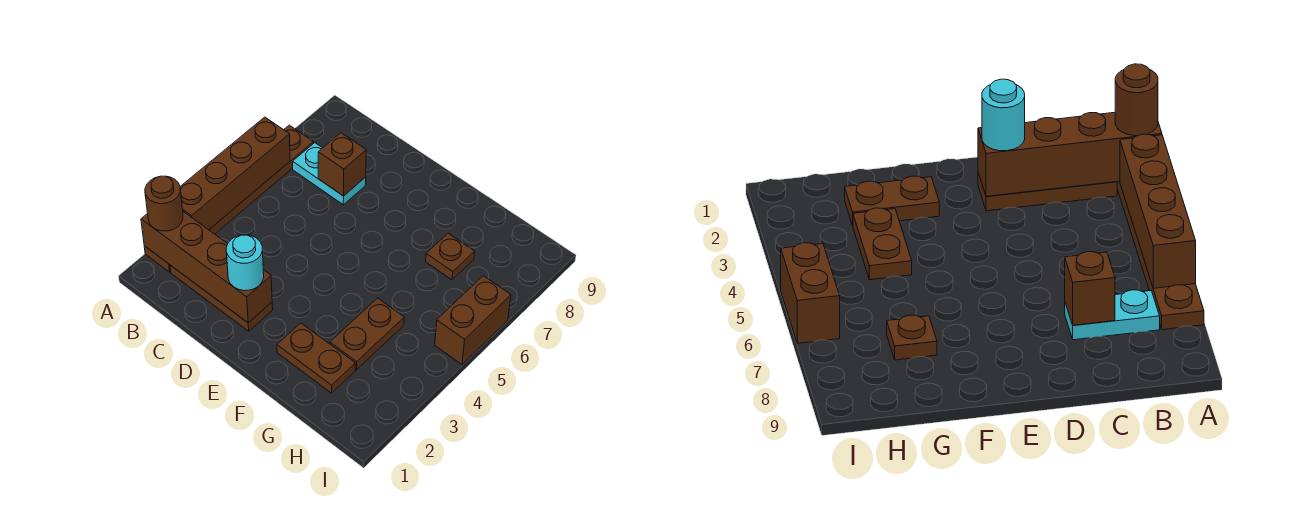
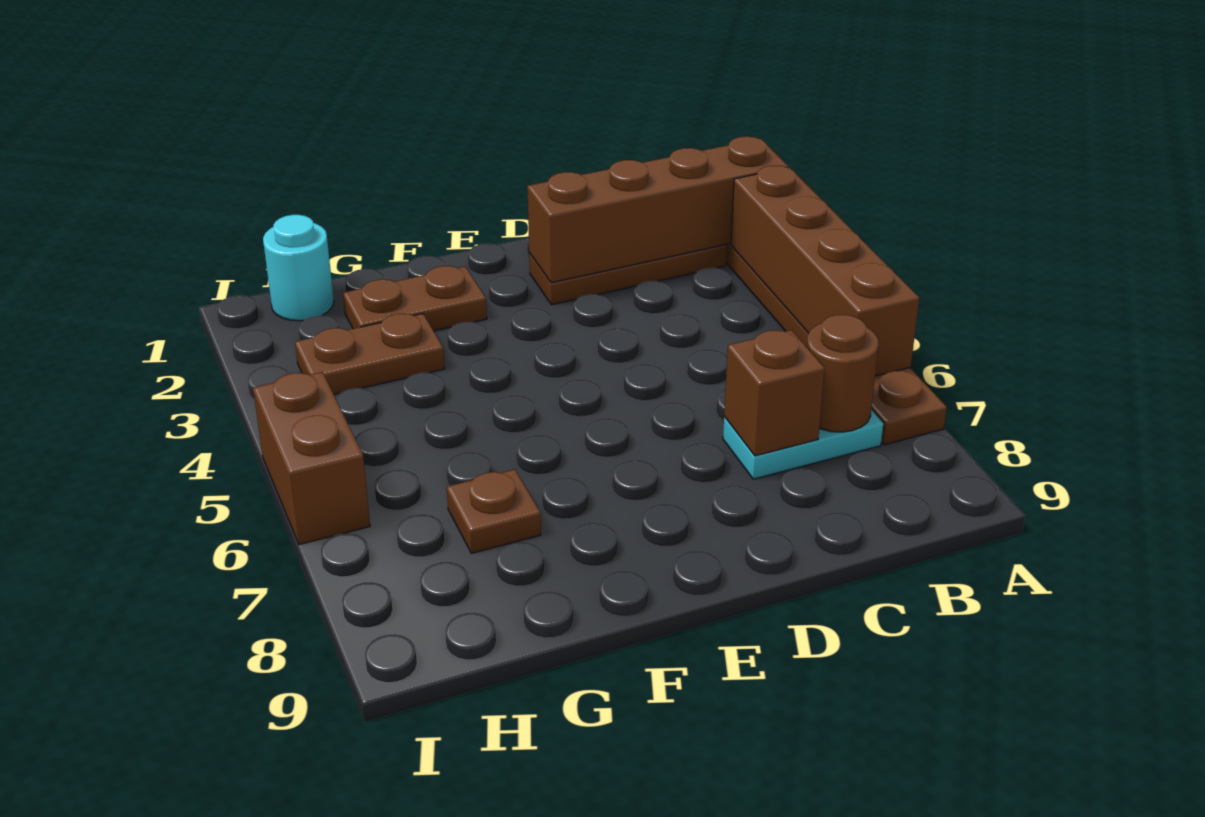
brown 1x1 round brick [145,176,183,231] -> brown 1x1 round brick moved to [807,315,879,432]
cyan 1x1 round brick [226,235,264,291] -> cyan 1x1 round brick moved to [263,215,334,321]
brown 1x2 plate [330,298,404,370] -> brown 1x2 plate turned to [295,314,445,394]

